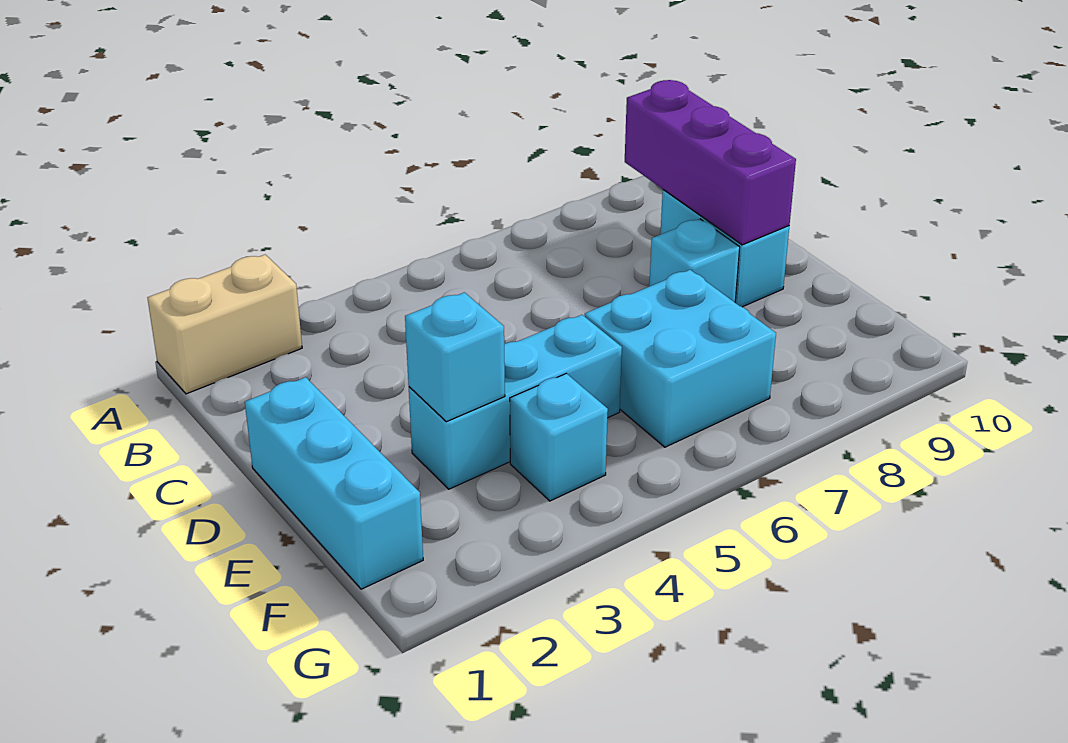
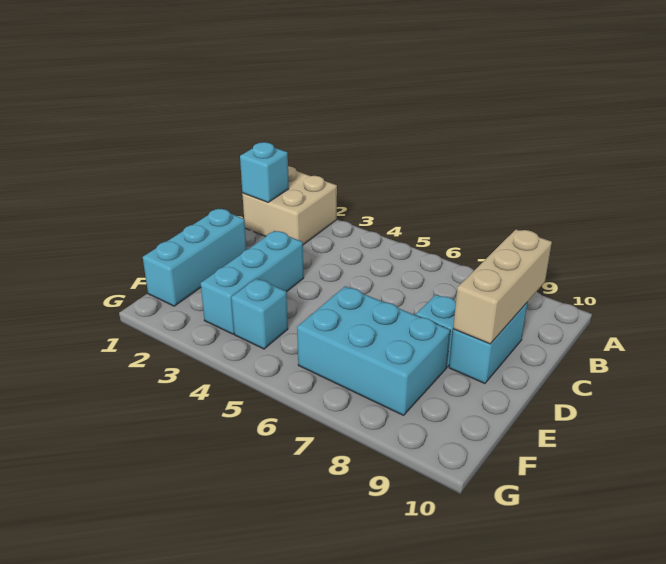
tan 1x2 brick [148,255,302,394] -> tan 2x2 brick [242,166,337,245]
purple 1x3 brick [625,80,796,245] -> tan 1x3 brick [453,230,552,344]
cyan 1x3 brick [409,315,622,489] -> cyan 1x3 brick turned to [200,231,304,334]
cyan 1x1 brick [405,292,505,422] -> cyan 1x1 brick moved to [240,142,289,202]
cyan 2x2 brick [585,270,776,447] -> cyan 2x3 brick [297,286,450,415]

